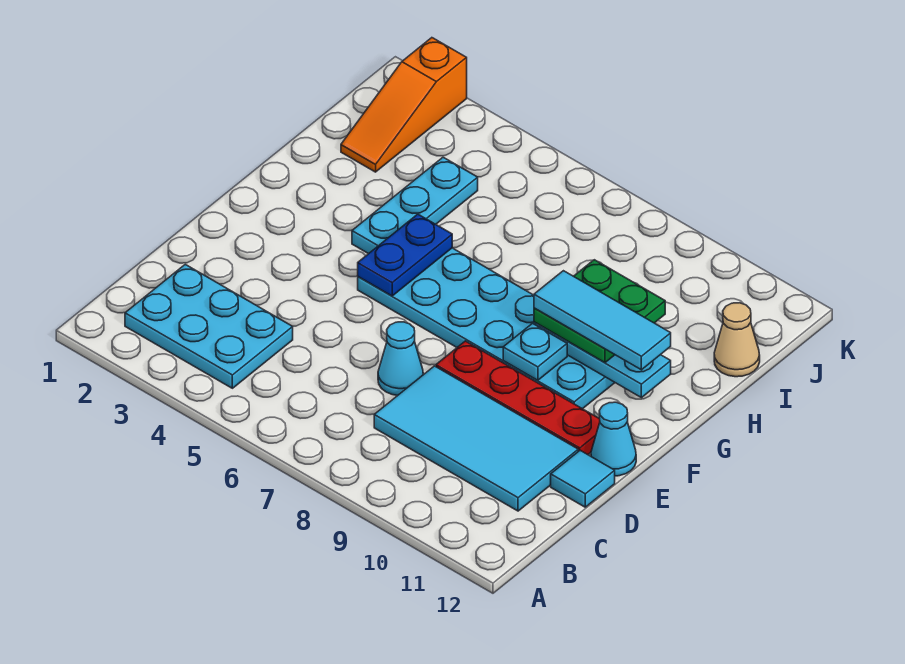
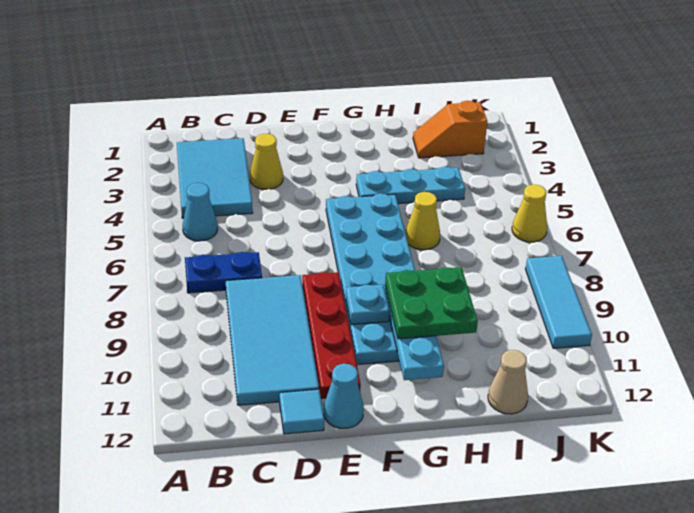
cyan 2x3 plate [125,264,293,388] -> cyan 2x3 tile [177,138,253,218]
none -> yellow 1x1 cone [250,134,283,189]
cyan 1x1 cone [378,322,423,395] -> cyan 1x1 cone moved to [183,183,218,241]
blue 1x2 plate [358,214,452,296] -> blue 1x2 plate moved to [185,252,262,293]
cyan 1x3 tile [534,271,671,370] -> cyan 1x3 tile moved to [526,256,592,348]
none -> yellow 1x1 cone [405,192,440,250]
orange 1x3 slope [341,38,467,172] -> orange 1x2 slope [413,101,487,158]
none -> yellow 1x1 cone [512,185,547,242]

